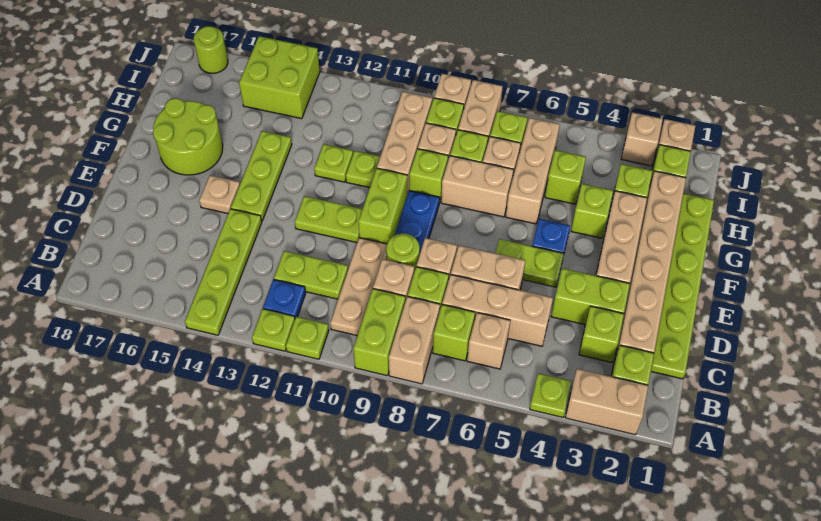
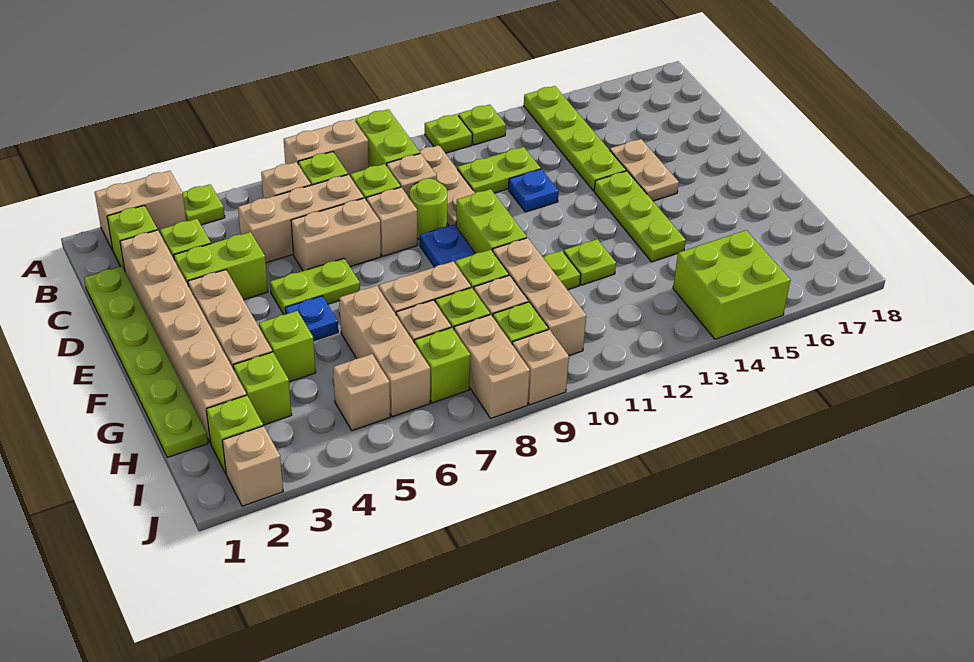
tan 1x2 brick [389,296,440,384] -> tan 1x2 brick turned to [284,119,369,176]
blue 1x1 plate [263,280,306,318] -> blue 1x1 plate moved to [508,169,559,212]
lime 1x2 plate [295,196,362,242] -> none
tan 1x1 plate [199,175,240,214] -> tan 1x2 plate [610,139,679,201]
lime 2x2 round brick [153,98,223,175] -> none
lime 1x1 brick [545,150,586,204] -> none
tan 1x1 brick [621,112,663,166] -> tan 1x1 brick moved to [333,354,390,431]
lime 1x1 round brick [194,26,228,73] -> none

